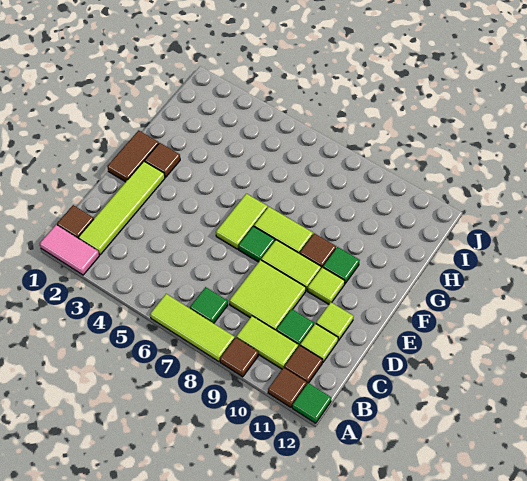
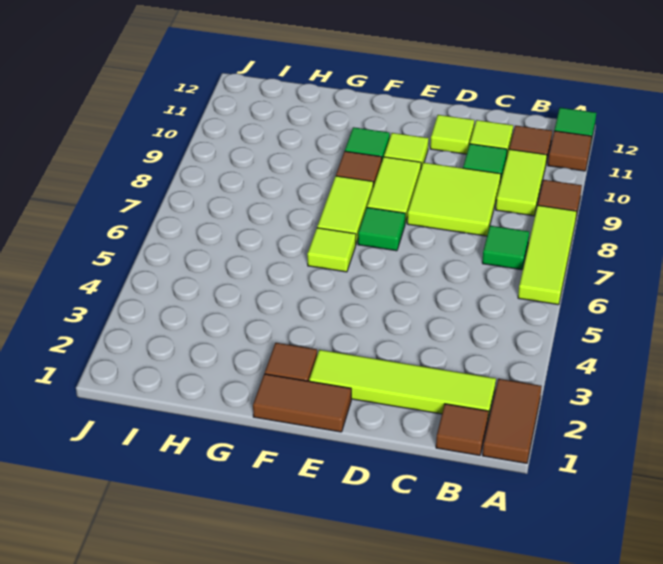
pink 1x2 tile [40,225,99,275] -> brown 1x2 tile [483,379,542,463]
lime 1x2 tile [216,194,268,249] -> lime 1x1 tile [307,228,356,272]

